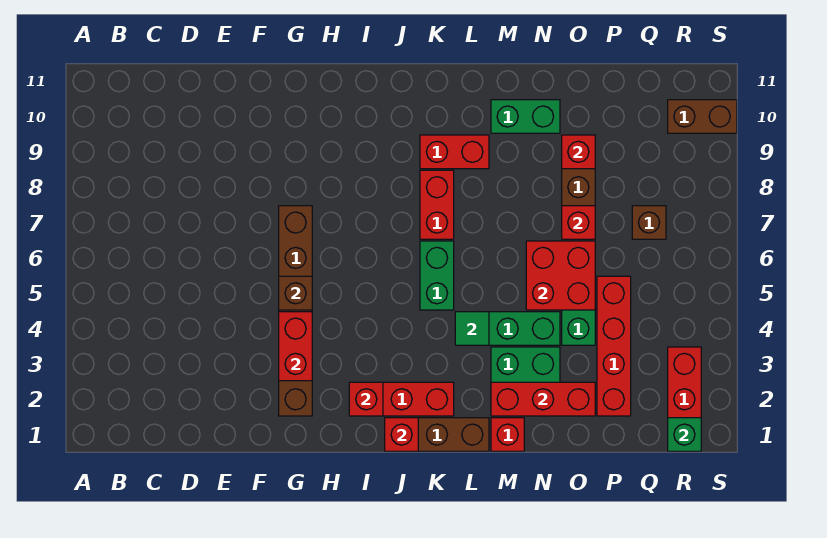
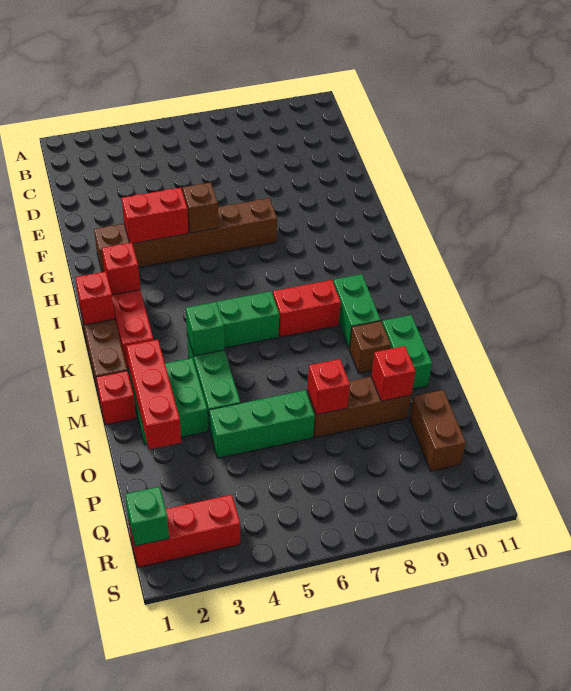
red 1x2 brick [420,135,489,169] -> green 1x2 brick [333,274,381,349]
green 1x1 tile [455,312,489,345] -> green 1x1 brick [186,302,224,356]
red 2x2 brick [526,241,595,310] -> none
red 1x4 brick [597,276,631,416] -> none
brown 1x1 brick [632,206,666,239] -> brown 1x1 brick moved to [349,321,390,373]
brown 1x2 brick [668,100,737,133] -> brown 1x2 brick moved to [410,390,466,471]

